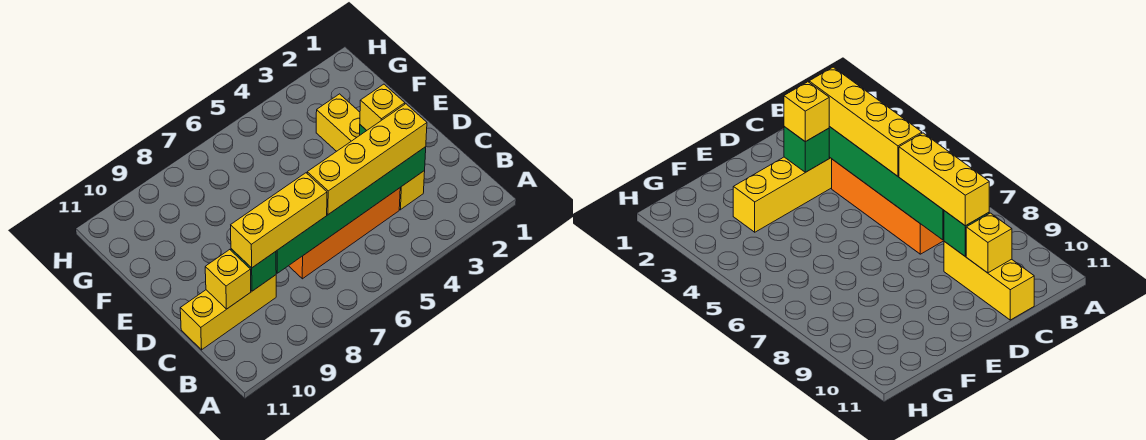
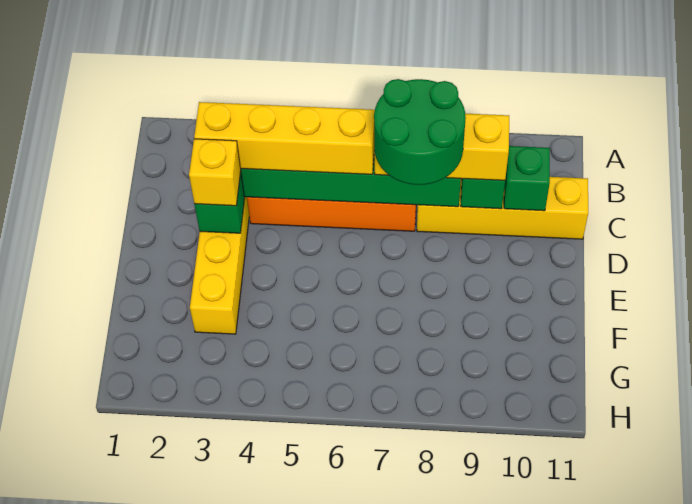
none -> green 2x2 round brick [374,79,466,185]
yellow 1x3 brick [180,275,276,350] -> yellow 1x4 brick [417,177,588,239]
yellow 1x1 brick [205,250,251,309] -> green 1x1 brick [504,146,550,211]

